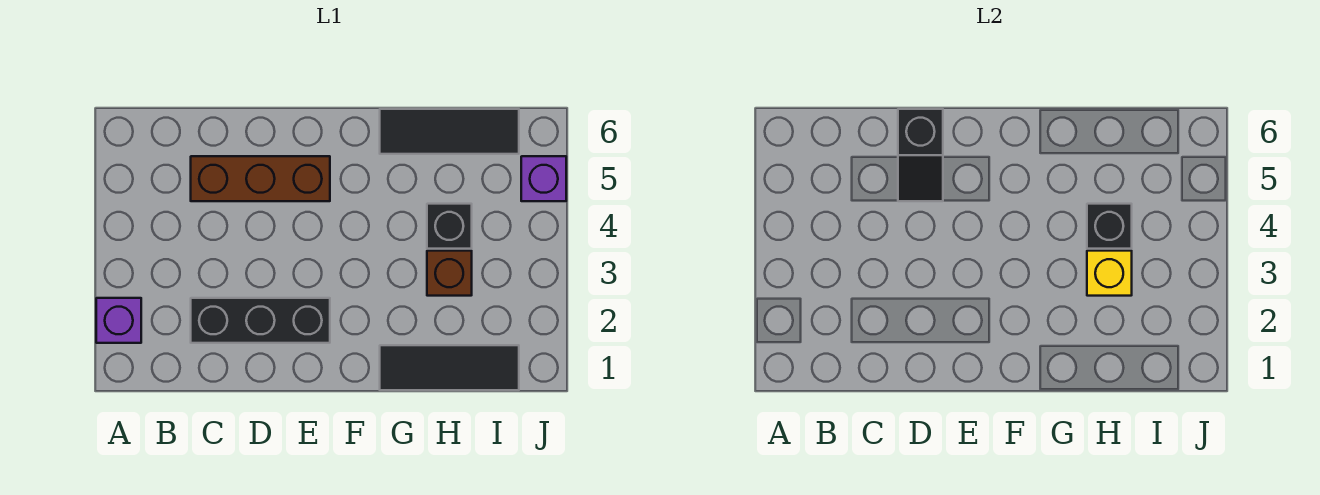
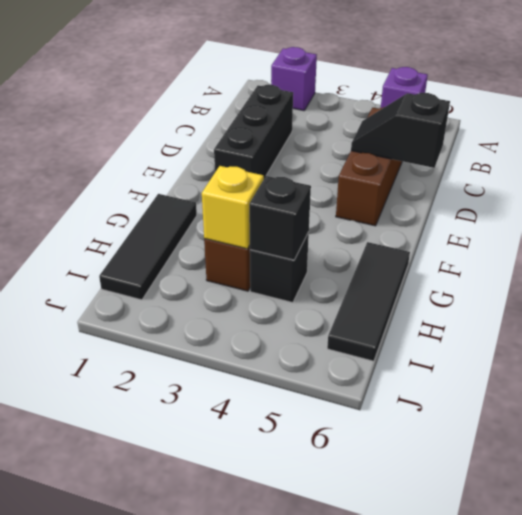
purple 1x1 brick [521,156,566,201] -> purple 1x1 brick moved to [381,67,428,108]

